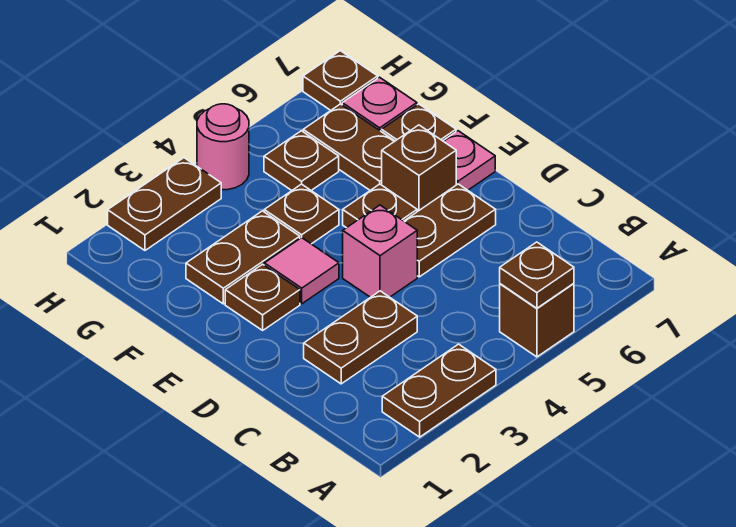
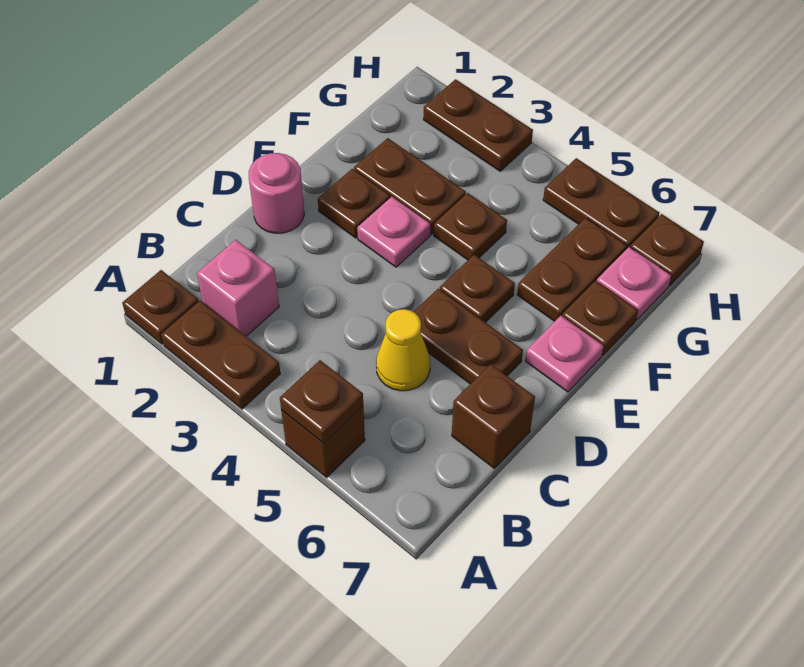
brown 1x2 plate [304,291,417,384] -> brown 1x2 plate moved to [543,158,659,249]
none -> yellow 1x1 cone [376,309,430,391]
pink 1x1 brick [343,205,417,297] -> pink 1x1 brick moved to [197,240,279,336]
pink 1x1 tile [264,238,339,304] -> pink 1x1 plate [357,197,430,267]
brown 1x1 brick [382,125,456,212] -> brown 1x1 brick moved to [452,364,535,469]
brown 1x1 plate [264,131,339,190] -> brown 1x1 plate moved to [122,270,199,344]
pink 1x1 round brick [197,104,249,190] -> pink 1x1 round brick moved to [249,153,304,233]

